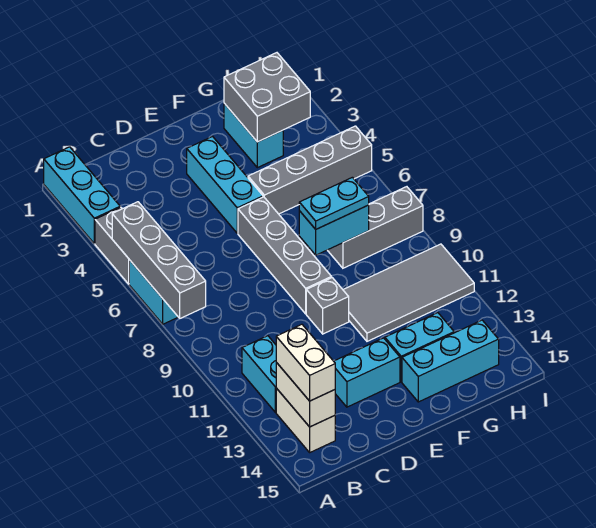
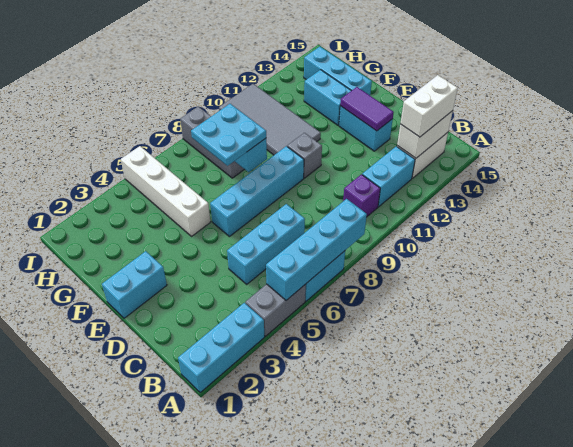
grey 1x4 brick [112,202,206,318] -> cyan 1x4 brick [266,199,367,300]
none -> purple 1x1 brick [343,174,380,216]
none -> purple 1x2 tile [340,87,394,131]
cyan 1x3 brick [187,137,263,233] -> cyan 1x3 brick moved to [227,204,305,284]
grey 1x4 brick [238,197,331,314] -> cyan 1x4 brick [210,146,304,236]
grey 1x4 brick [248,126,372,214] -> white 1x4 brick [121,146,210,236]
cyan 1x2 plate [299,177,369,229] -> cyan 2x2 plate [191,104,266,166]
cyan 1x2 brick [224,103,283,168] -> cyan 1x2 brick moved to [102,251,167,318]
grey 2x2 brick [224,53,310,142] -> none

